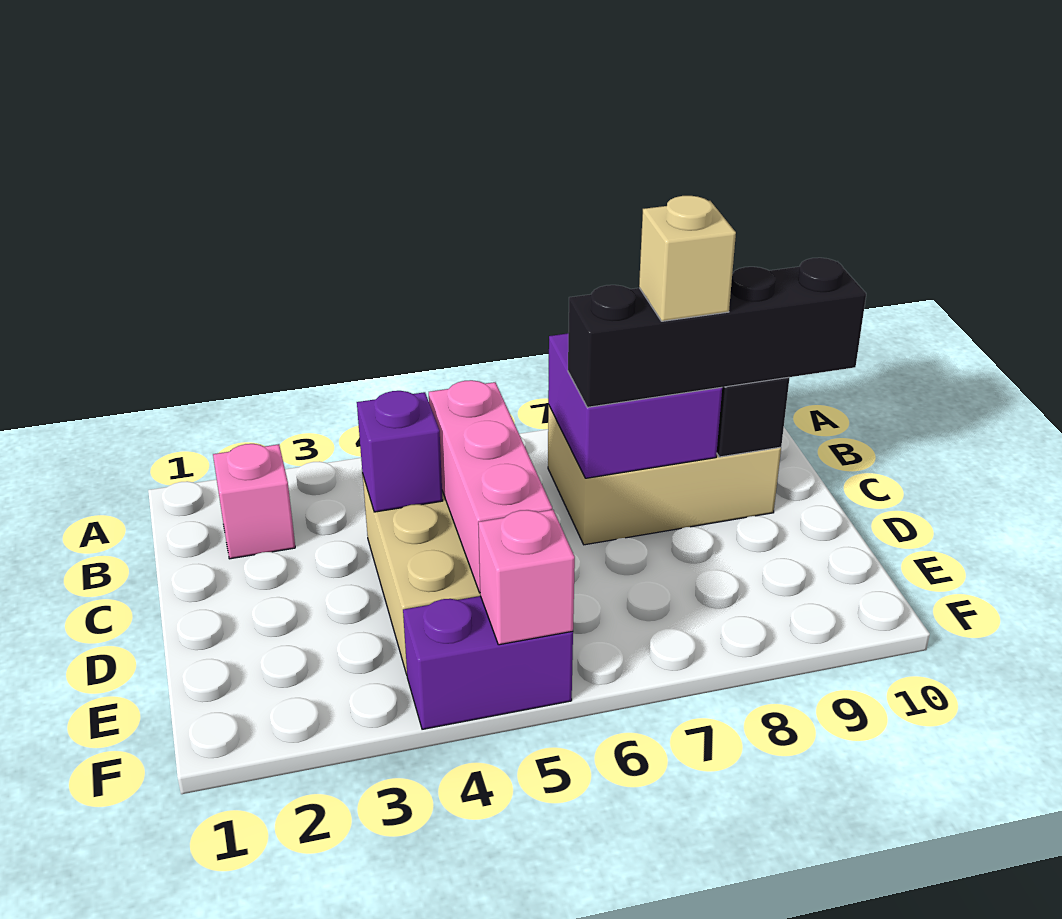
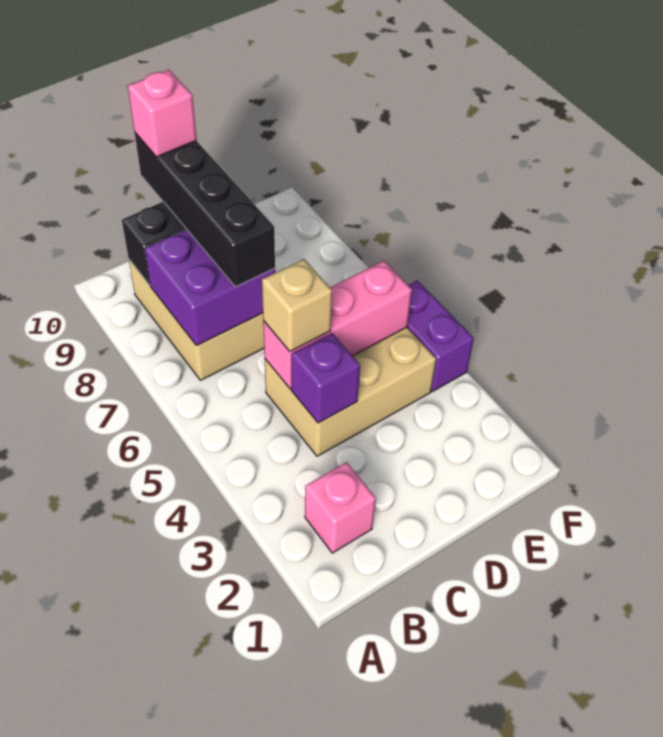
tan 1x1 brick [639,196,736,321] -> tan 1x1 brick moved to [262,259,332,351]
pink 1x1 brick [478,510,575,645] -> pink 1x1 brick moved to [128,70,197,157]

